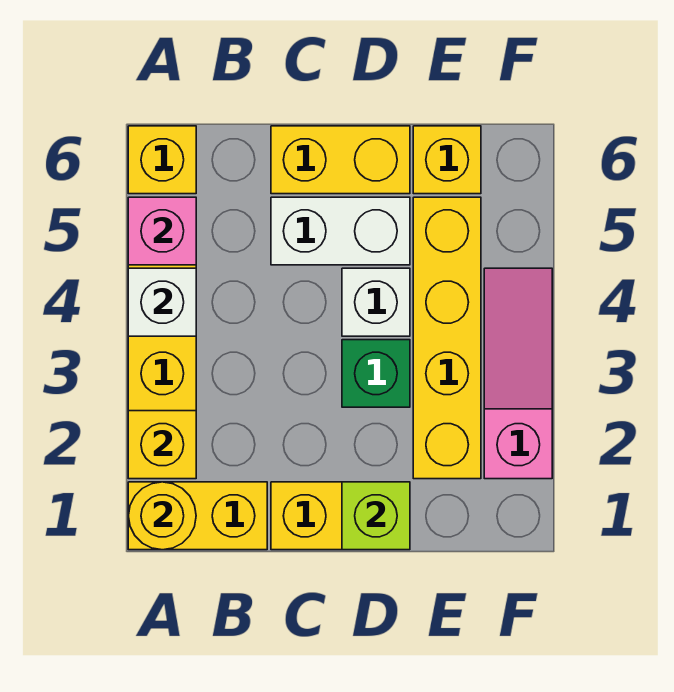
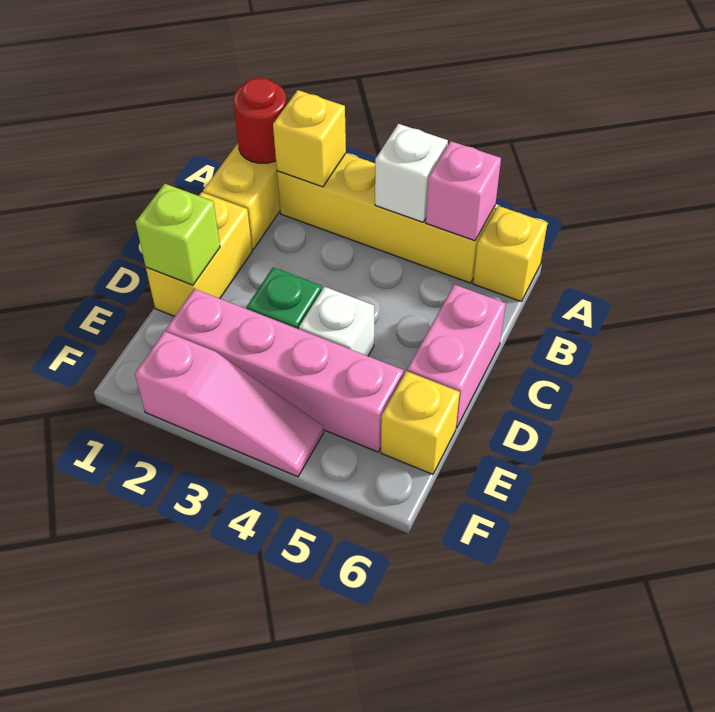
yellow 1x1 round brick [128,482,196,550] -> red 1x1 round brick [233,78,286,163]
white 1x2 brick [271,197,410,265] -> none
yellow 1x2 brick [271,126,410,194] -> pink 1x2 brick [407,285,506,428]
yellow 1x4 brick [413,197,481,479] -> pink 1x4 brick [166,289,404,452]

